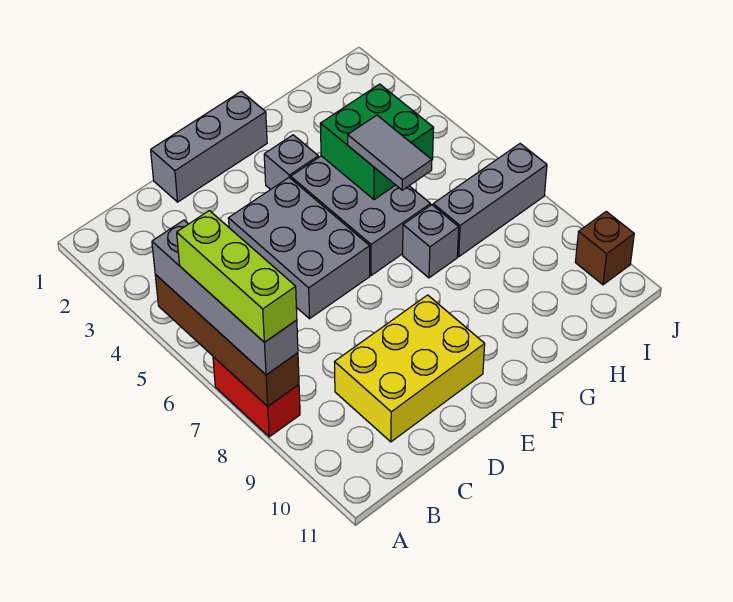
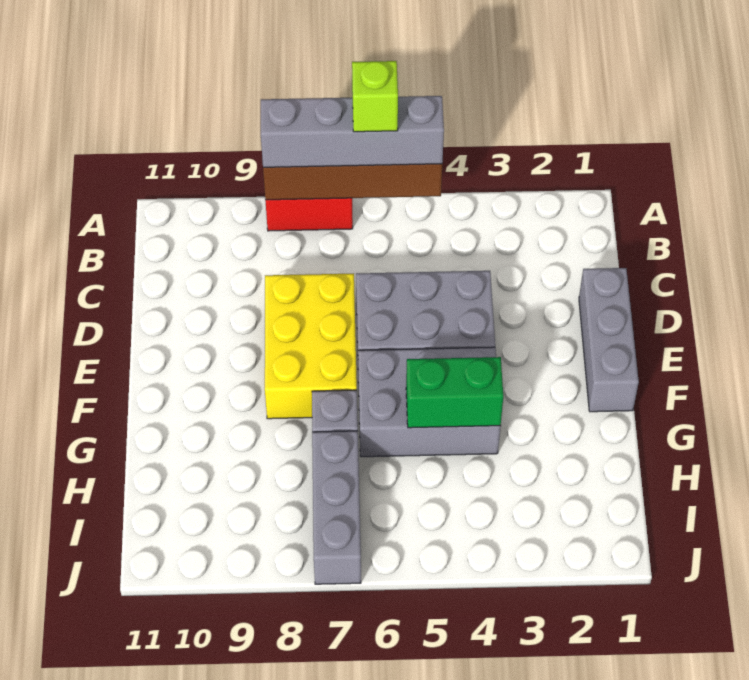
lime 1x3 brick [177,211,297,342] -> lime 1x1 brick [352,61,398,132]
yellow 2x3 brick [335,295,485,442] -> yellow 2x3 brick moved to [265,274,357,419]
grey 1x1 brick [264,135,318,190] -> none
green 2x2 brick [320,84,434,200] -> green 1x2 brick [406,357,503,428]
grey 1x2 tile [348,115,432,190] -> none
brown 1x1 brick [575,212,634,285] -> none

